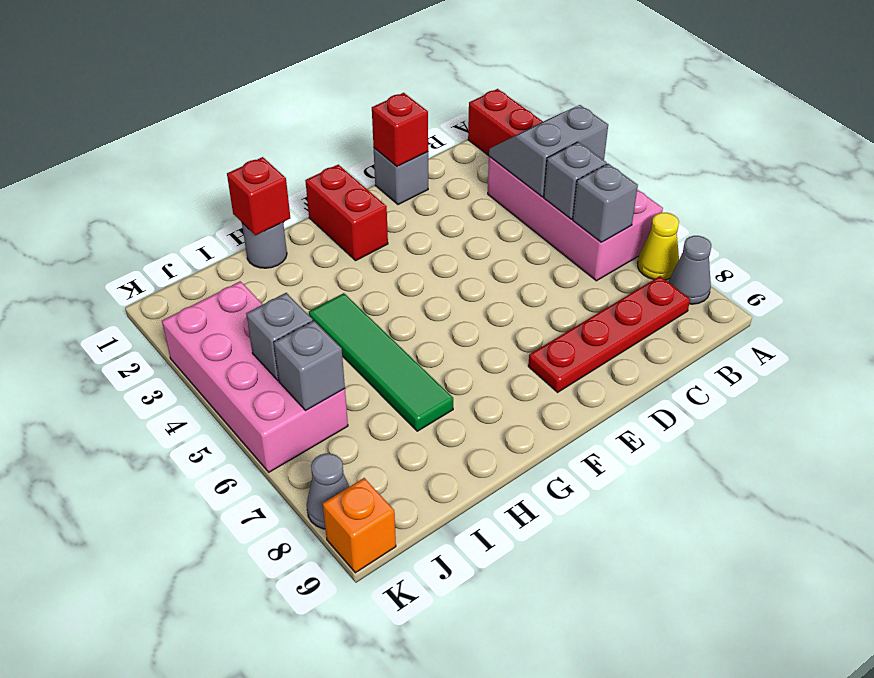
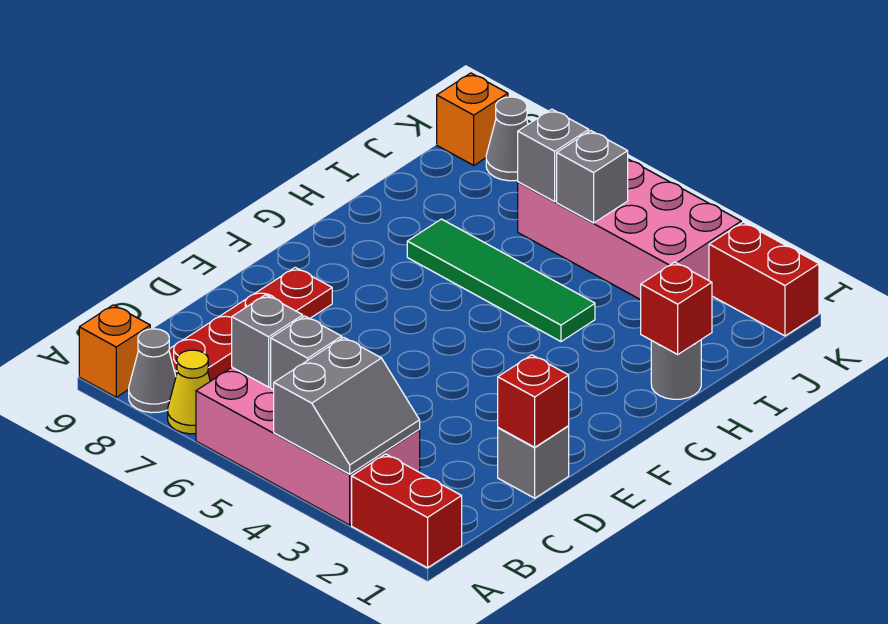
none -> orange 1x1 brick [79,305,150,397]
red 1x2 brick [305,165,388,261] -> red 1x2 brick moved to [709,222,819,336]

